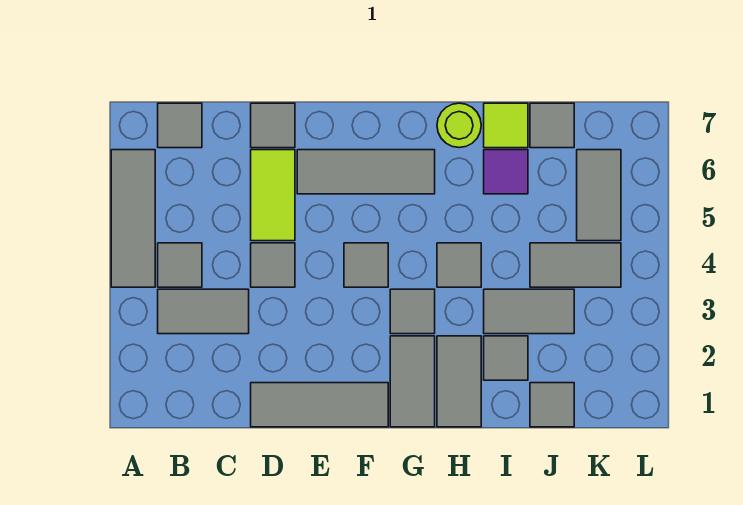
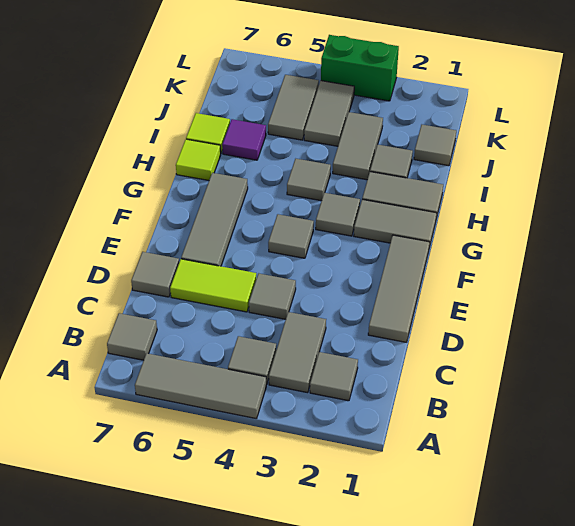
lime 1x1 round brick [437,103,481,148] -> lime 1x1 tile [176,139,221,180]
grey 1x1 tile [530,103,574,148] -> grey 1x1 tile moved to [310,352,358,401]
grey 1x2 tile [577,150,621,241] -> grey 1x2 tile turned to [268,75,319,140]
none -> green 1x2 brick [321,35,399,101]

